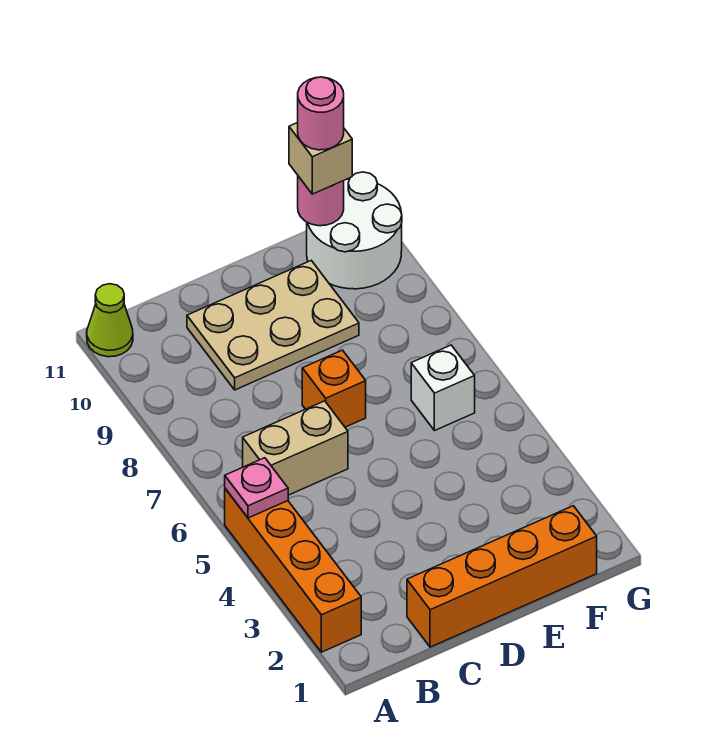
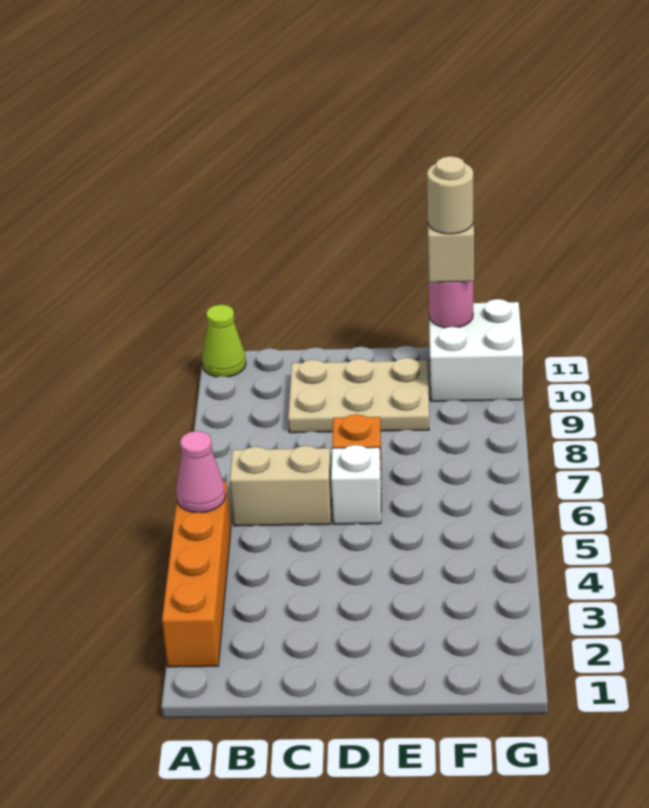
pink 1x1 plate [225,458,288,518] -> pink 1x1 cone [176,431,226,513]
orange 1x4 brick [407,506,597,647] -> none
white 1x1 brick [411,345,475,431] -> white 1x1 brick moved to [331,445,381,524]
white 2x2 round brick [307,172,402,289] -> white 2x2 brick [429,299,523,401]
pink 1x1 round brick [298,77,344,150] -> tan 1x1 round brick [427,156,473,234]

